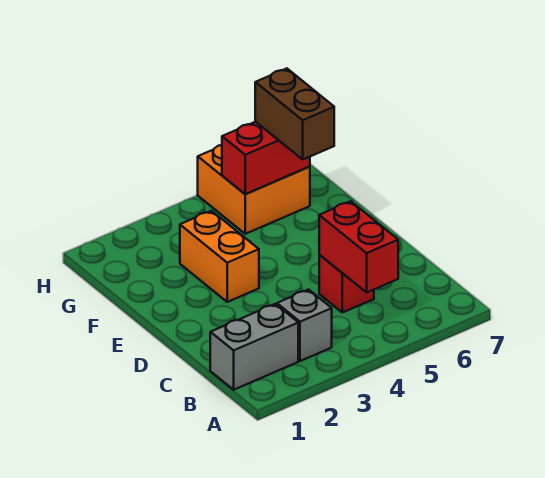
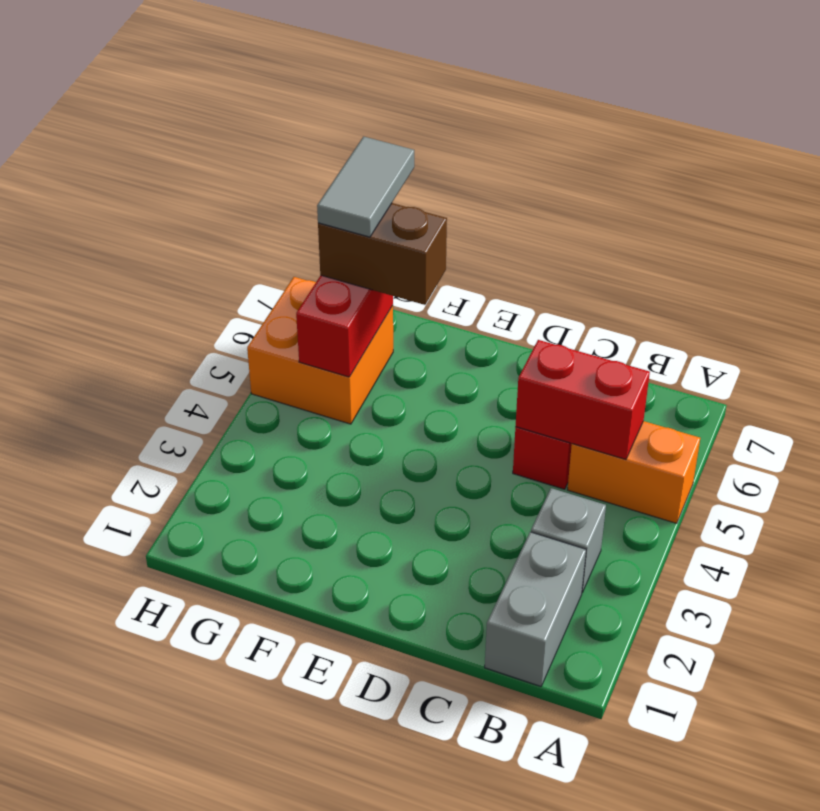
orange 1x2 brick [180,211,259,302] -> orange 1x2 brick moved to [568,421,700,523]
none -> grey 1x2 tile [317,137,414,237]

